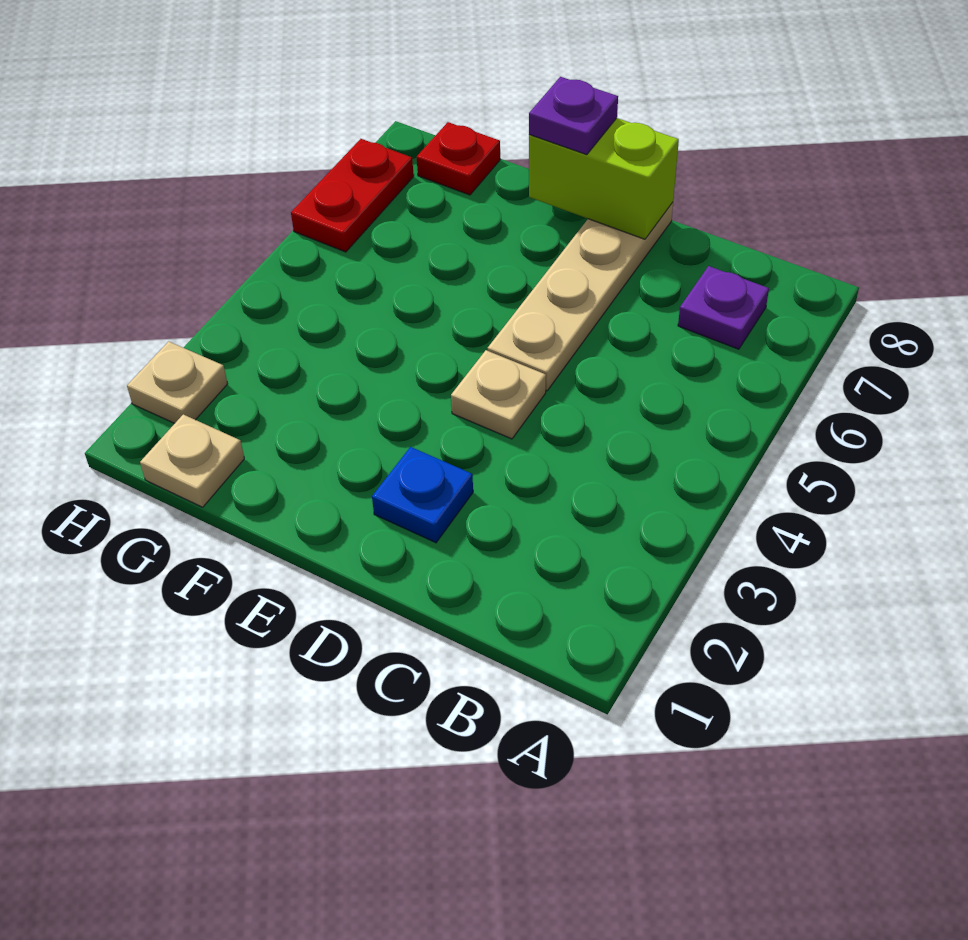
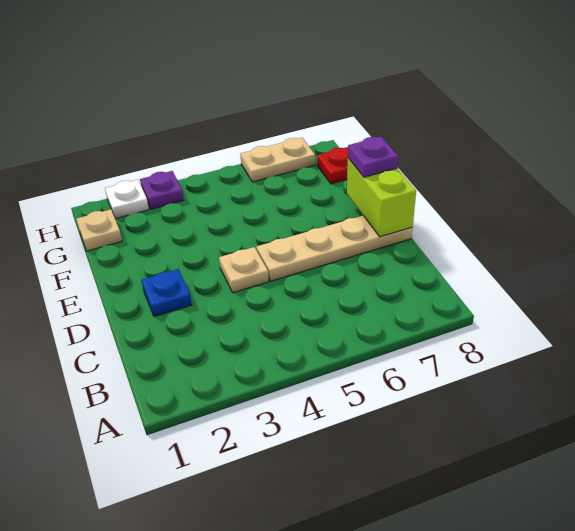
purple 1x1 plate [678,266,769,349] -> purple 1x1 plate moved to [140,171,184,209]
tan 1x1 plate [127,341,228,423] -> white 1x1 plate [105,180,149,219]
red 1x2 plate [291,139,414,252] -> tan 1x2 plate [240,138,315,182]

